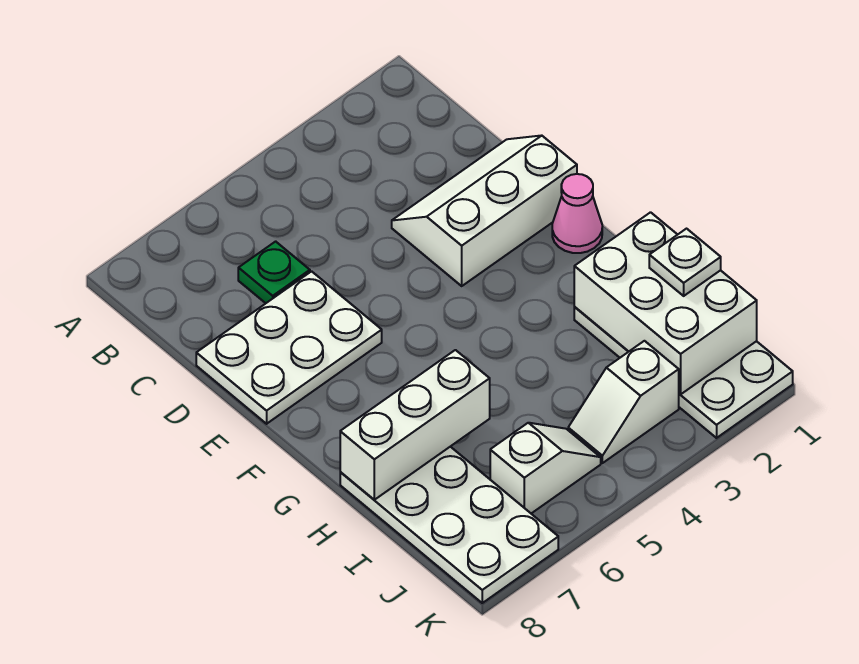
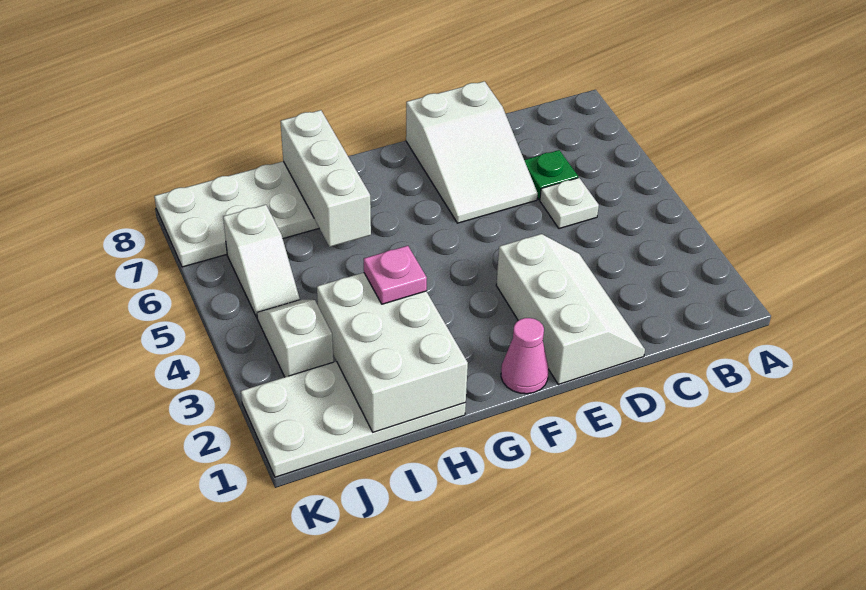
white 2x3 plate [196,271,382,424] -> white 2x3 slope [406,81,538,223]
white 2x3 brick [574,212,757,395] -> white 2x3 brick turned to [317,273,468,432]
none -> pink 1x1 plate [364,246,427,304]
white 1x1 plate [649,229,721,296] -> white 1x1 plate moved to [540,178,599,229]

